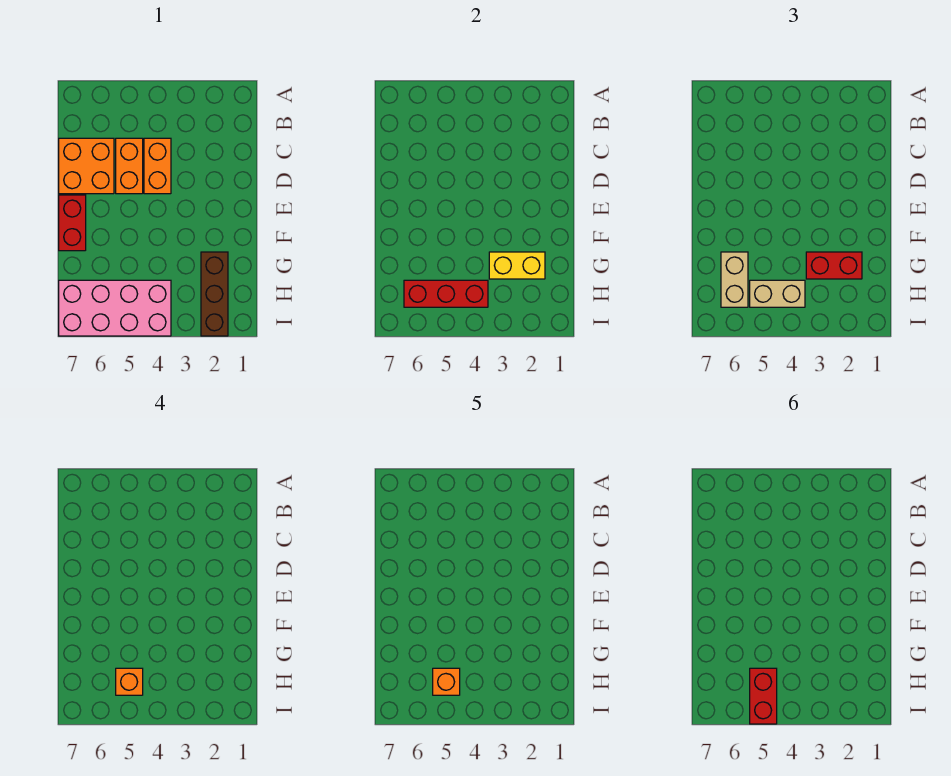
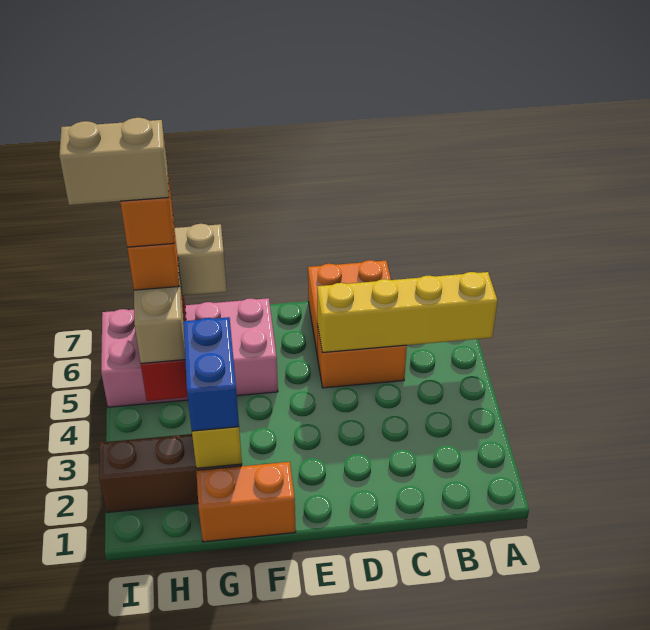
none -> yellow 1x4 brick [317,272,497,353]
orange 1x2 brick [144,138,171,194] -> orange 1x2 brick moved to [196,462,296,542]
red 1x2 brick [59,195,86,251] -> none
red 1x2 brick [806,252,862,279] -> blue 1x2 brick [183,317,239,431]
pink 2x4 brick [59,280,171,336] -> pink 2x4 brick turned to [101,298,278,407]
red 1x2 brick [750,668,777,724] -> tan 1x2 brick [59,118,169,205]

